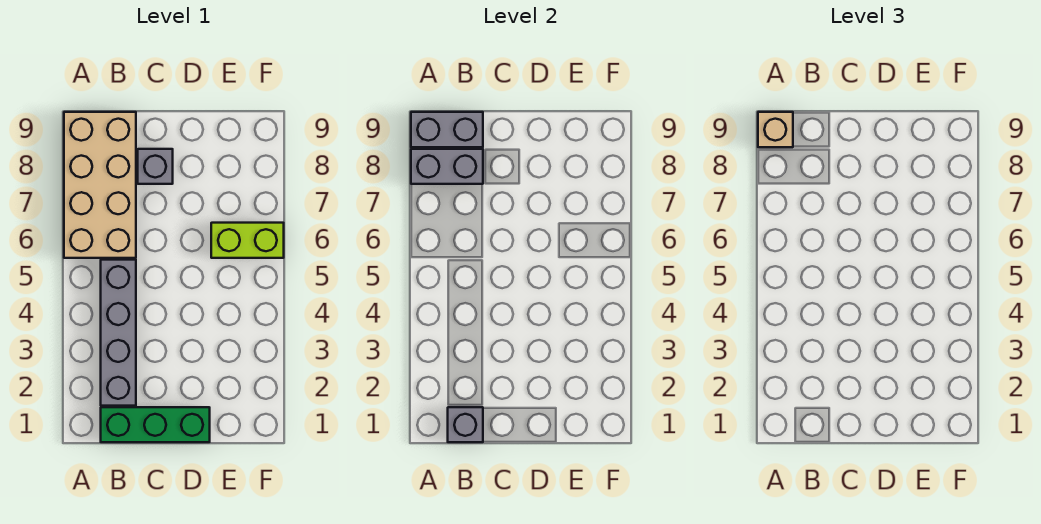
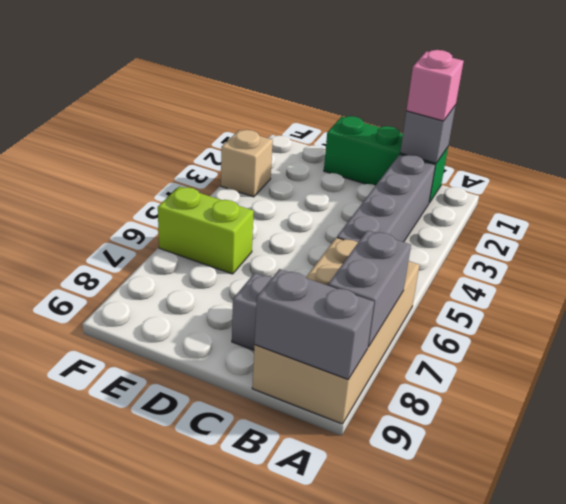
grey 1x2 brick [411,149,483,184] -> grey 1x2 brick turned to [328,231,411,347]
tan 1x1 brick [758,112,793,147] -> tan 1x1 brick moved to [221,130,273,197]
none -> pink 1x1 brick [406,50,464,121]

